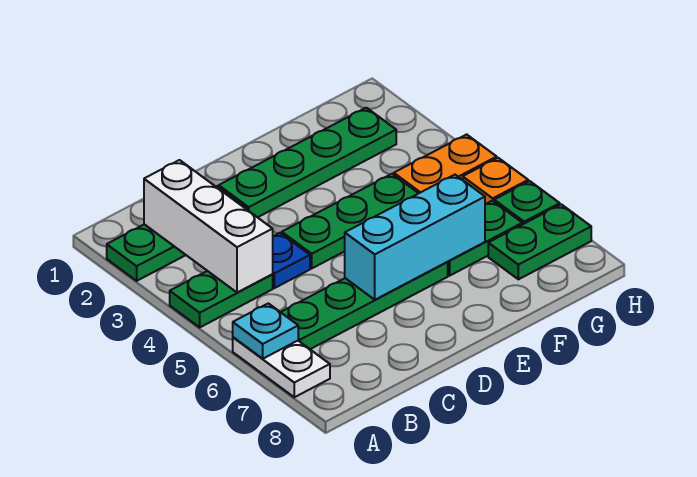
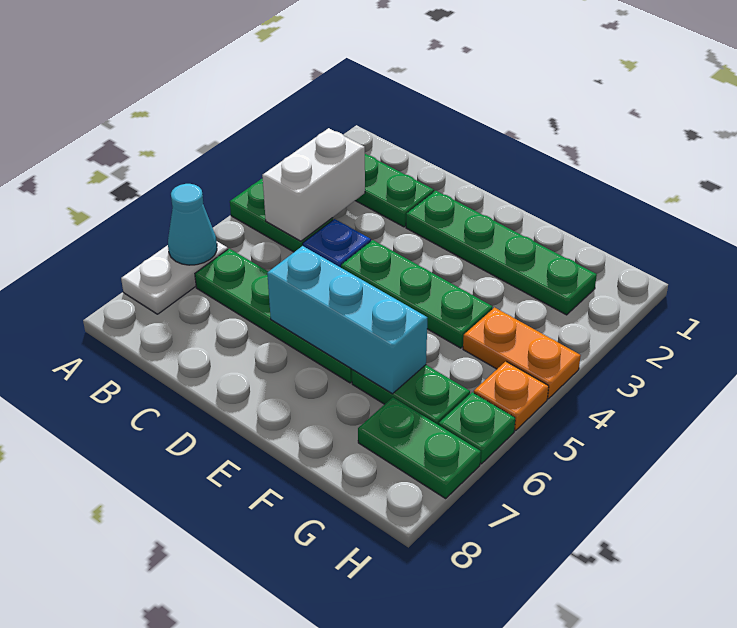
cyan 1x1 plate [233,303,298,359] -> cyan 1x1 cone [168,184,217,265]
white 1x3 brick [144,160,273,293] -> white 1x2 brick [262,128,365,241]

